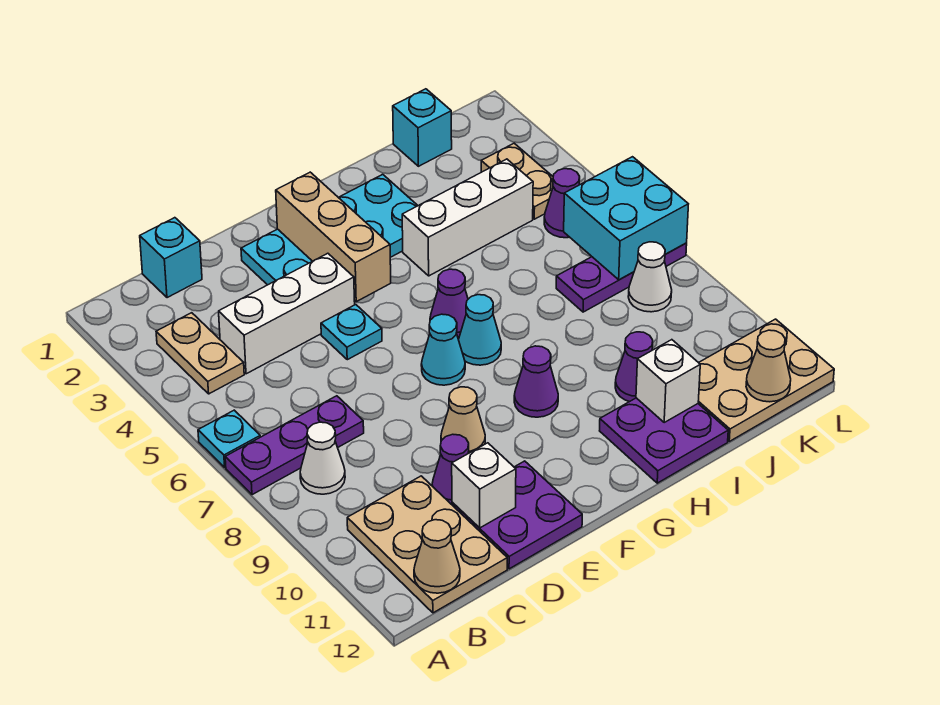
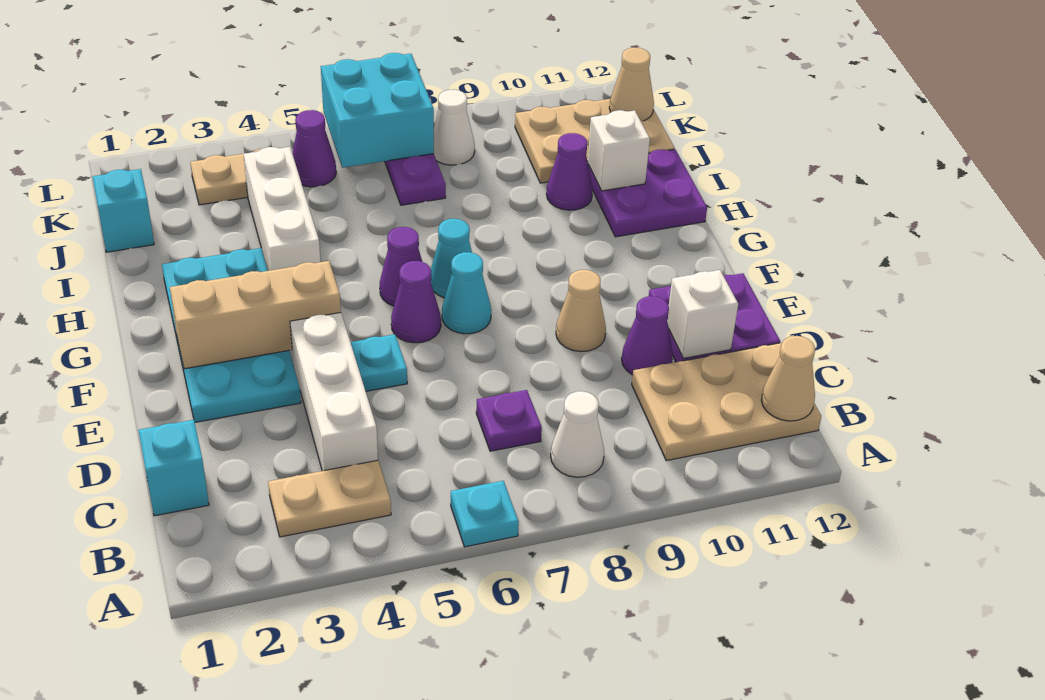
purple 1x3 plate [225,396,364,495] -> purple 1x1 plate [476,390,542,451]
purple 1x1 cone [514,346,558,417] -> purple 1x1 cone moved to [391,261,441,343]
tan 2x3 plate [698,319,834,441] -> tan 2x3 plate turned to [515,99,675,183]

